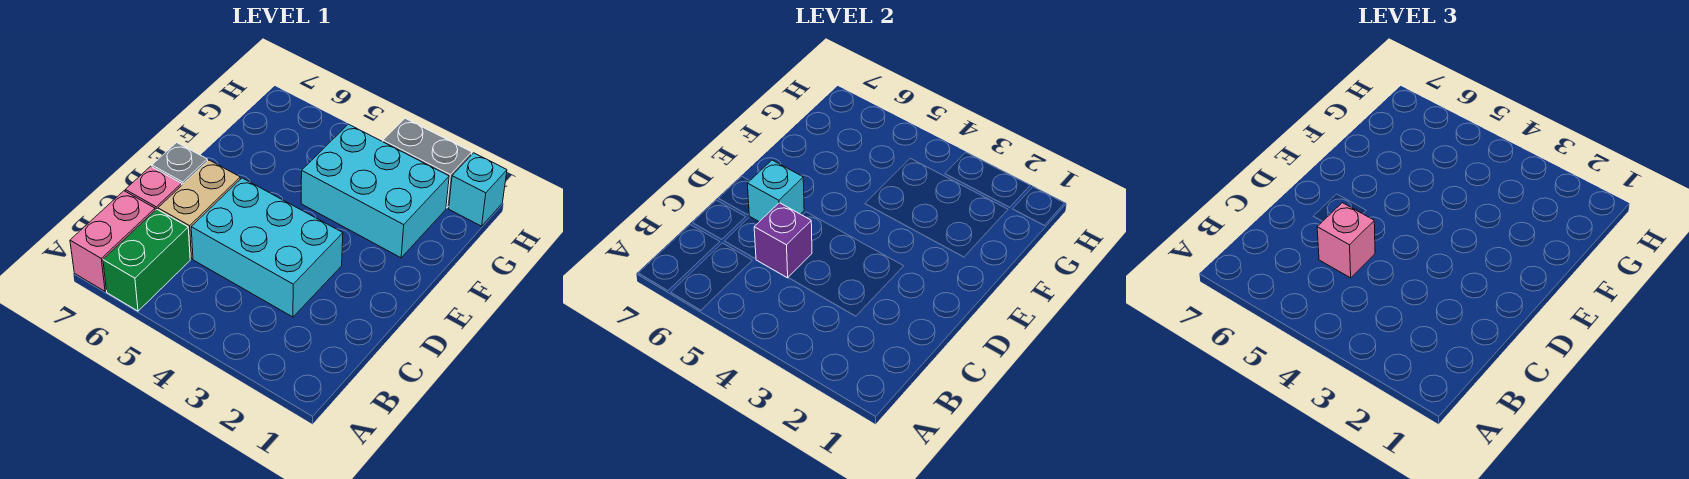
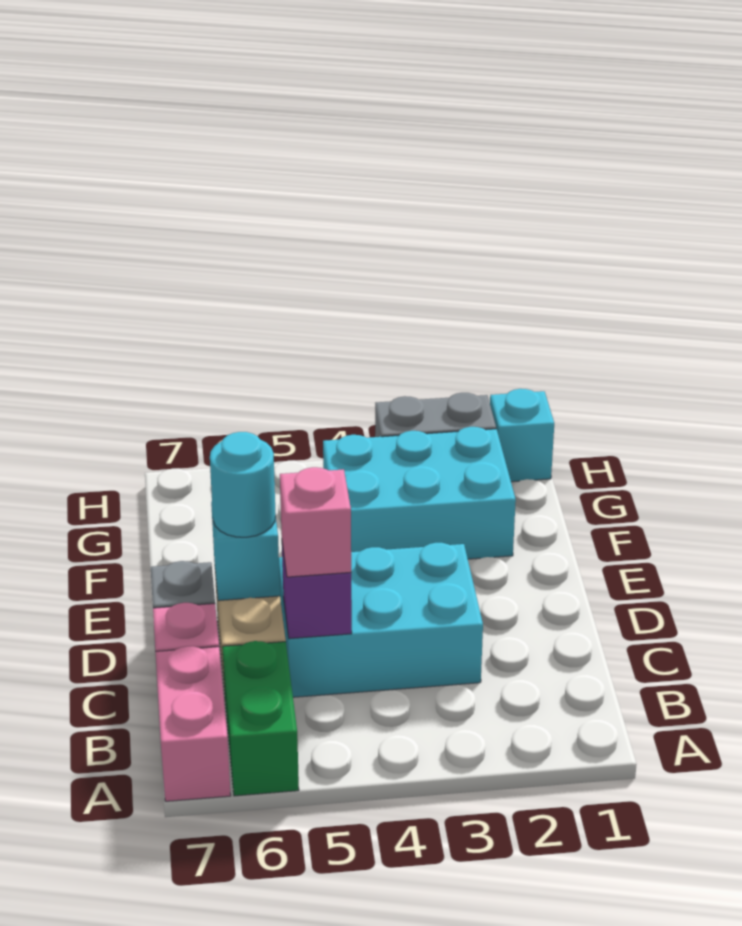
none -> cyan 1x1 round brick [210,432,276,537]

